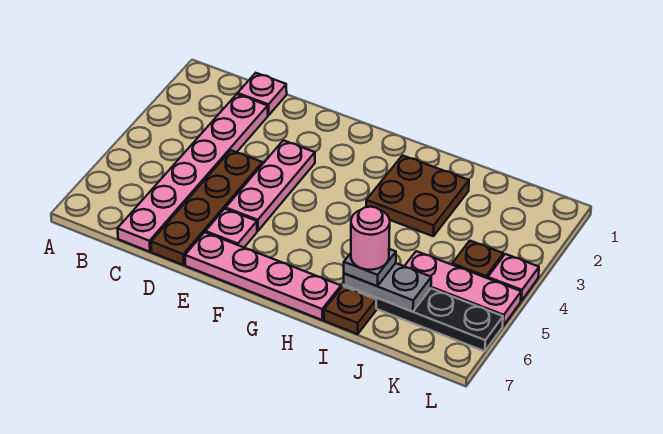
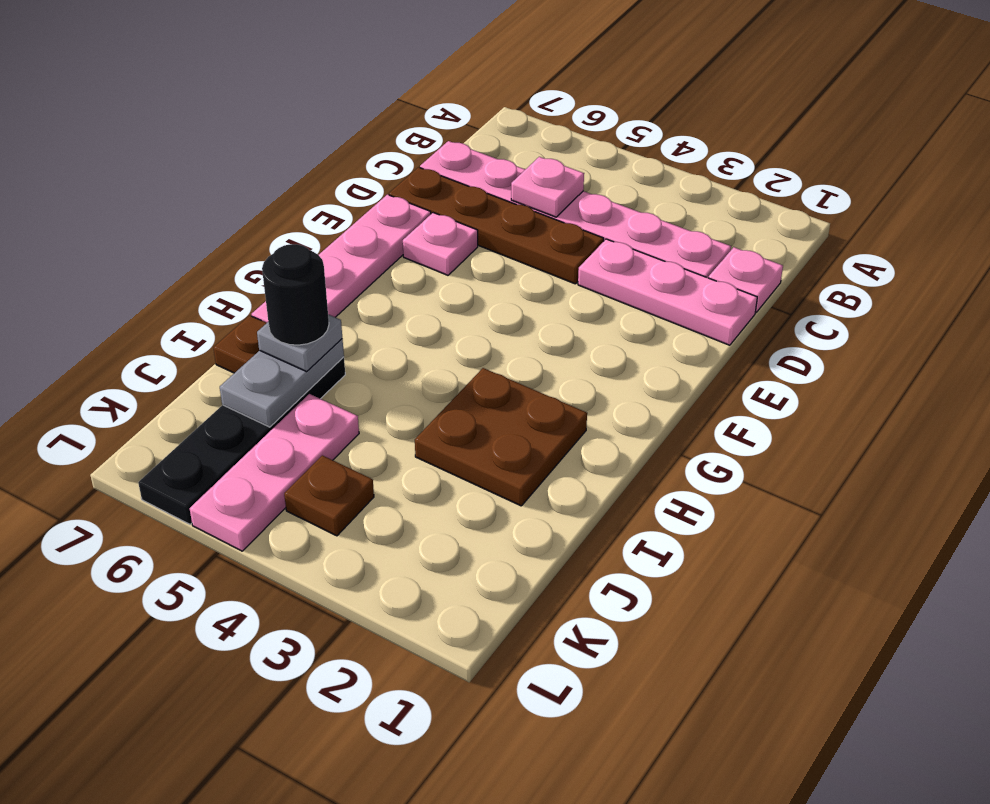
pink 1x3 plate [226,140,315,231] -> pink 1x3 plate moved to [578,239,757,345]
pink 1x1 round brick [351,207,390,270] -> black 1x1 round brick [262,244,329,345]
pink 1x1 plate [488,254,539,301] -> pink 1x1 plate moved to [511,157,584,217]

